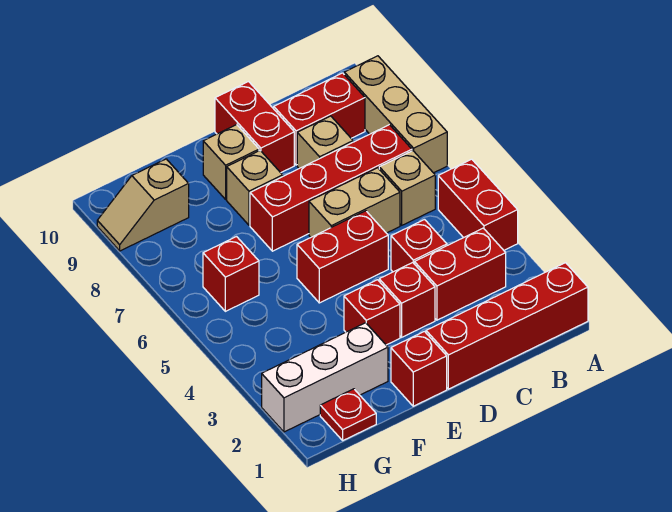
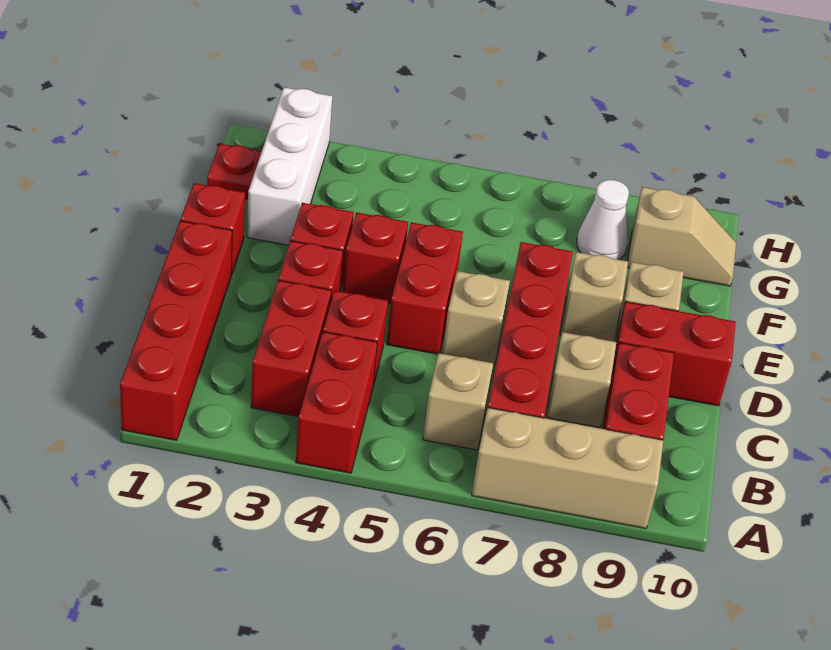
red 1x2 brick [438,159,518,250] -> red 1x2 brick turned to [296,332,377,473]
tan 1x2 brick [309,168,400,237] -> tan 1x1 brick [442,271,510,365]
red 1x1 brick [203,237,259,311] -> red 1x1 brick moved to [343,213,408,304]
none -> white 1x1 cone [577,180,629,260]
tan 1x2 slope [97,159,189,251] -> tan 1x2 slope turned to [627,187,736,286]

